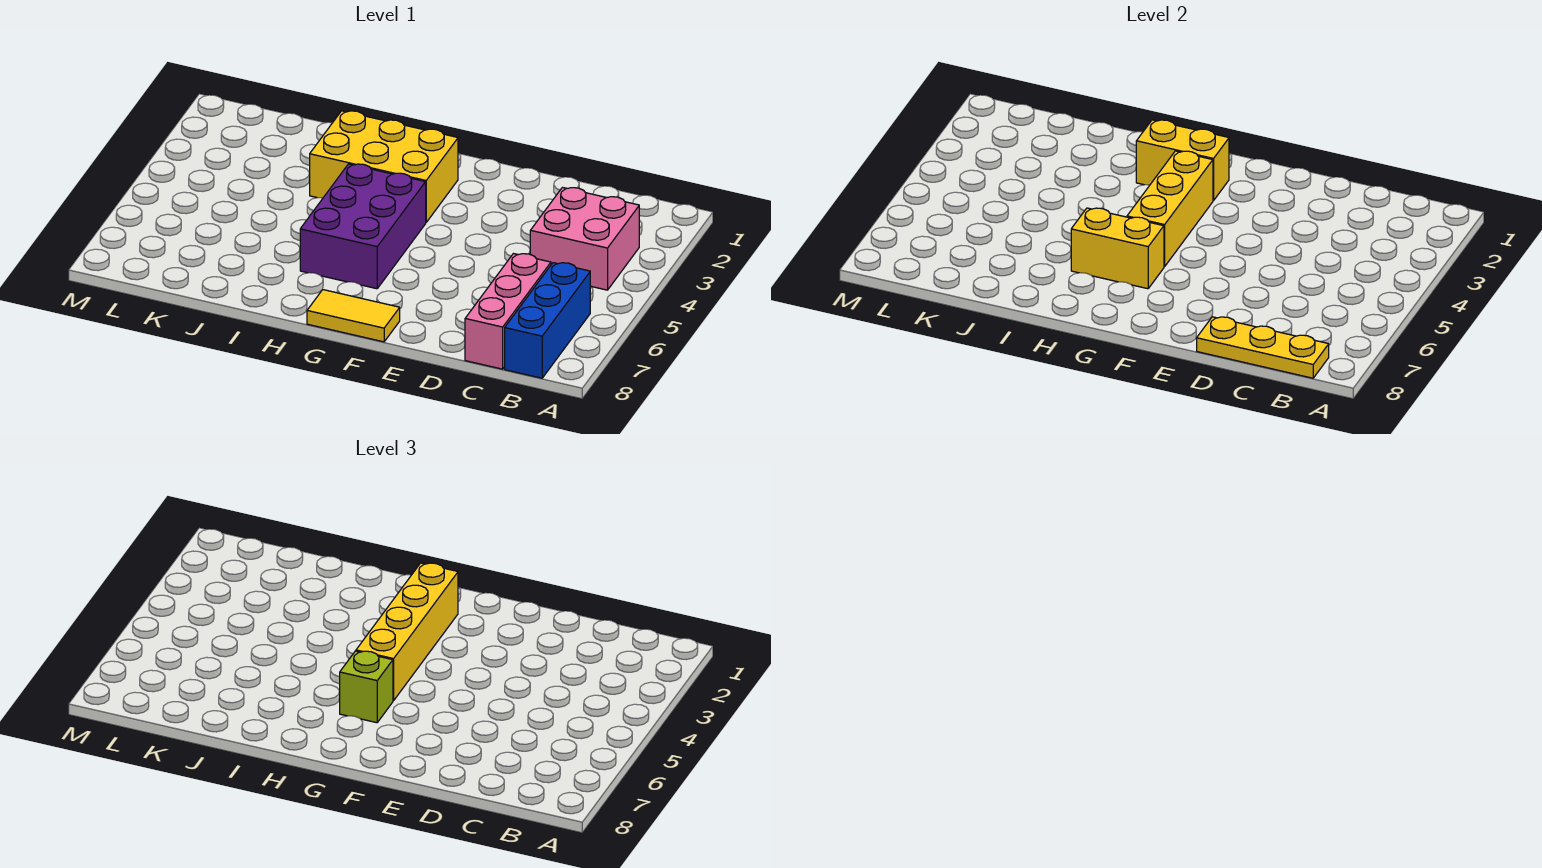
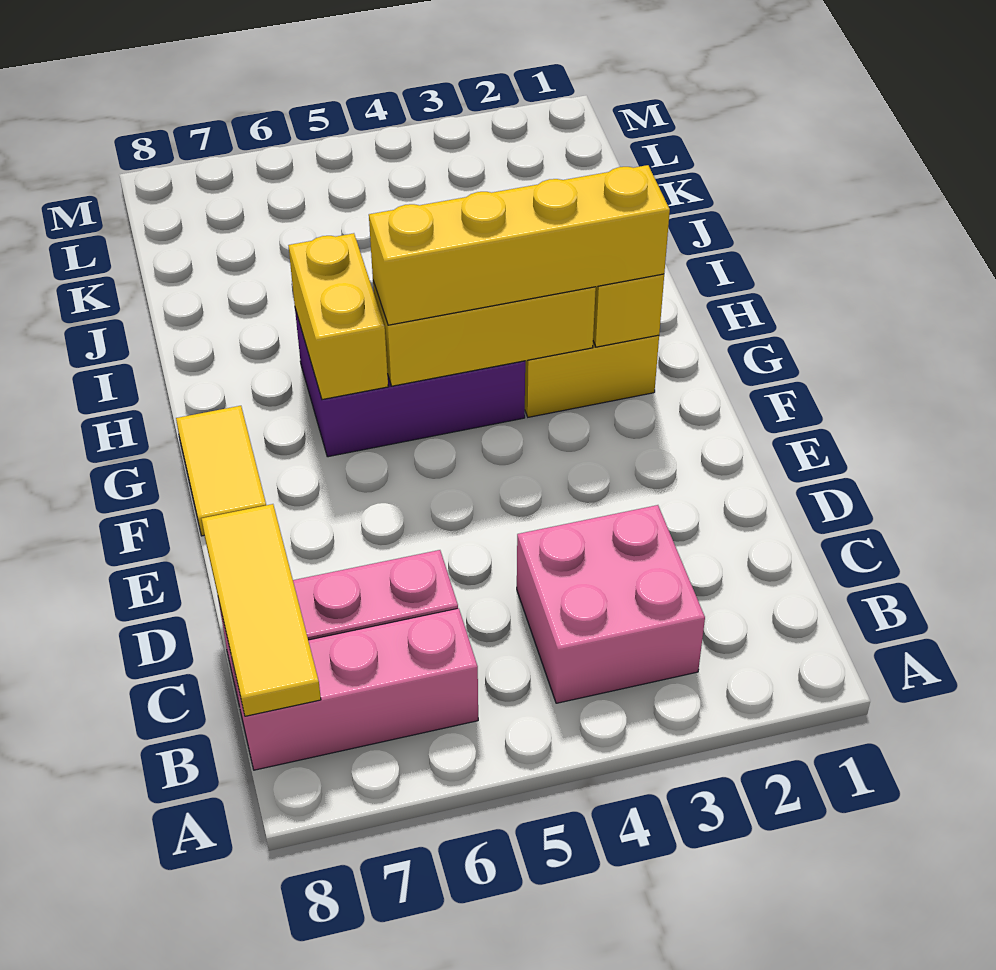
blue 1x3 brick [505,263,590,378] -> pink 1x3 brick [232,608,478,770]
yellow 1x3 plate [1197,317,1329,378] -> yellow 1x3 tile [202,504,321,716]
lime 1x1 brick [340,651,393,723] -> none

